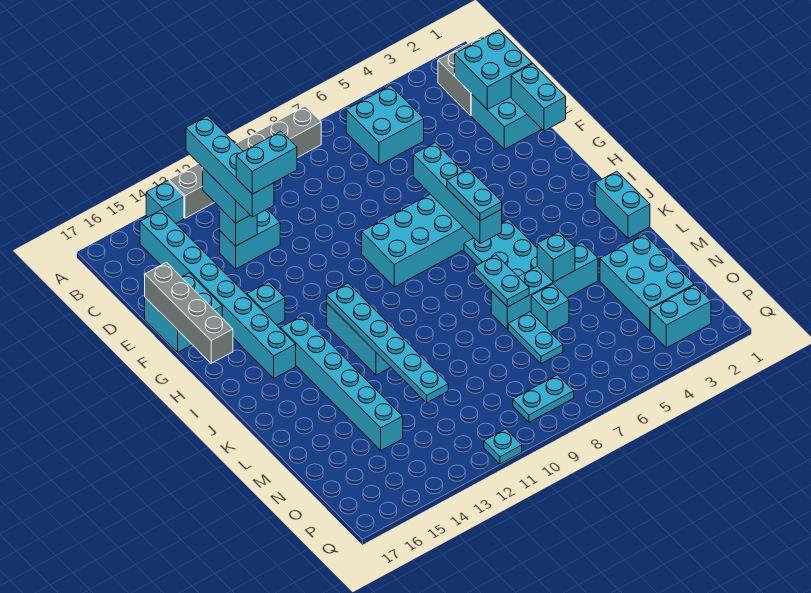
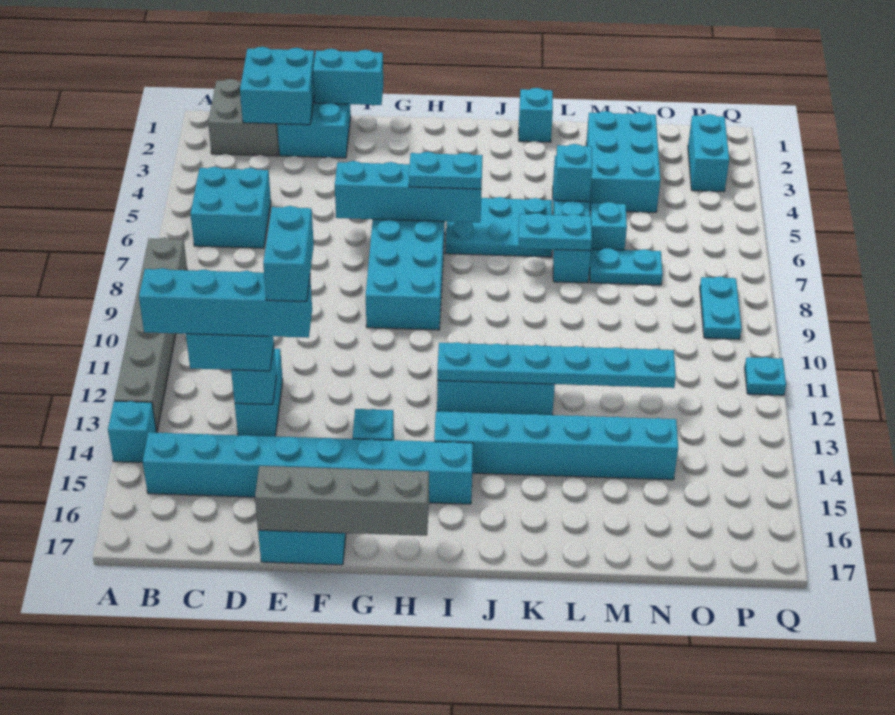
cyan 1x2 brick [595,171,650,238] -> cyan 1x1 brick [519,88,553,142]
cyan 2x3 brick [600,234,694,331] -> cyan 2x3 brick turned to [586,111,660,212]

